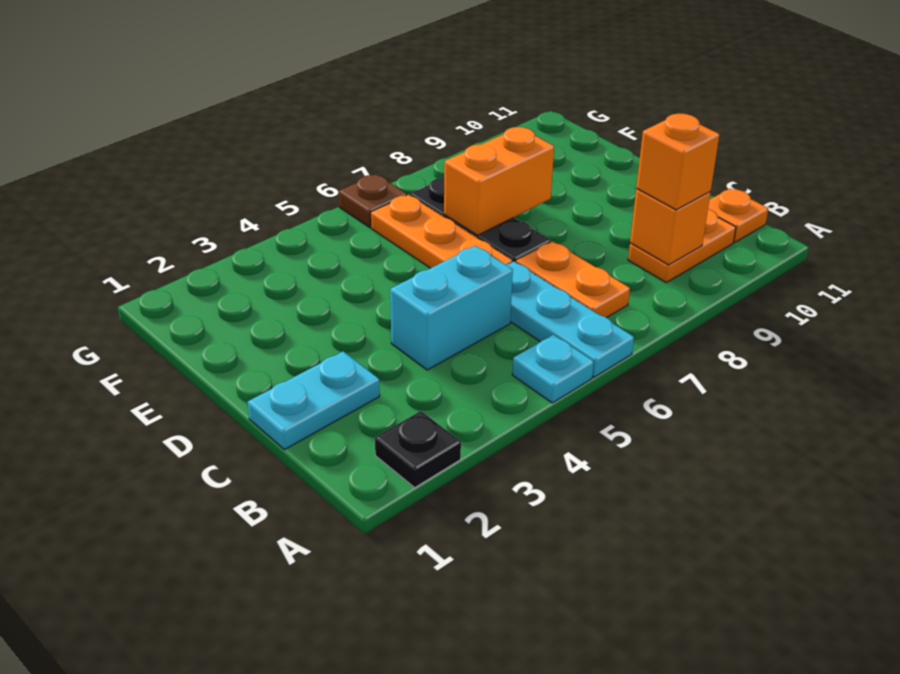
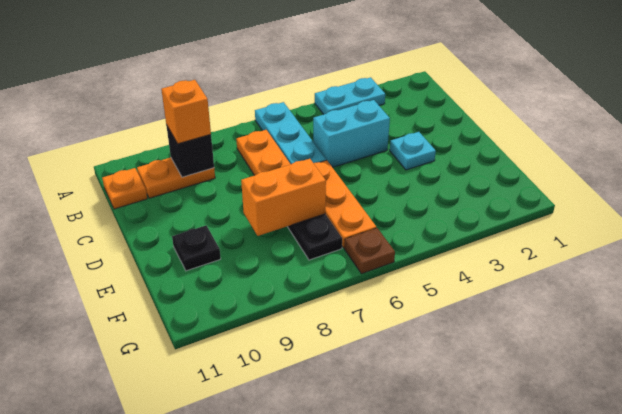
black 1x1 plate [375,411,461,487] -> black 1x1 plate moved to [172,225,221,271]
cyan 1x1 plate [512,335,594,403] -> cyan 1x1 plate moved to [390,132,436,170]
orange 1x1 brick [630,189,711,265] -> black 1x1 brick [166,125,214,177]
cyan 1x2 plate [248,352,380,450] -> cyan 1x2 plate moved to [315,77,385,114]

